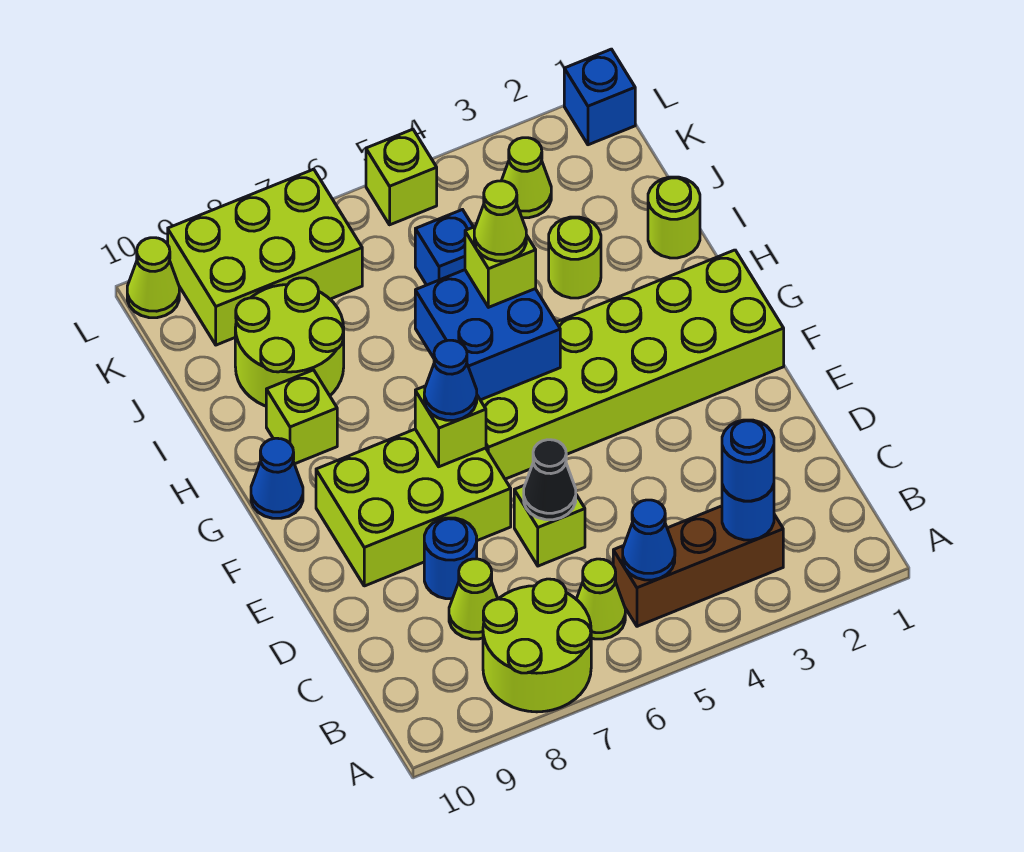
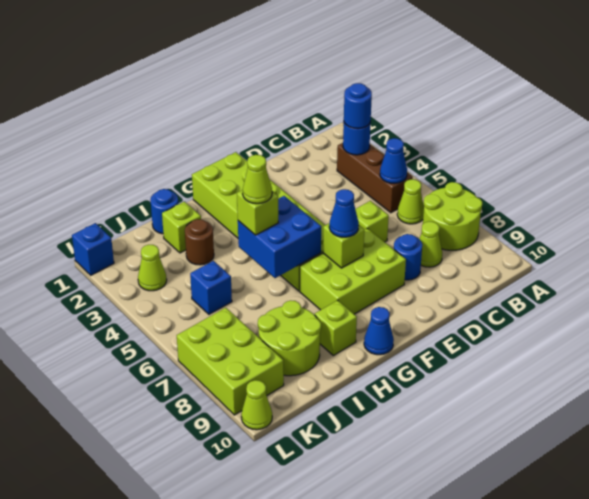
black 1x1 cone [524,440,576,520] -> none
lime 2x3 brick [316,429,511,586] -> lime 2x3 brick turned to [300,228,406,314]
lime 1x1 round brick [648,177,700,258] -> blue 1x1 round brick [151,189,178,234]
lime 1x1 round brick [549,217,601,298] -> brown 1x1 round brick [185,219,214,265]
lime 1x1 brick [366,129,437,225] -> lime 1x1 brick moved to [162,201,201,253]

